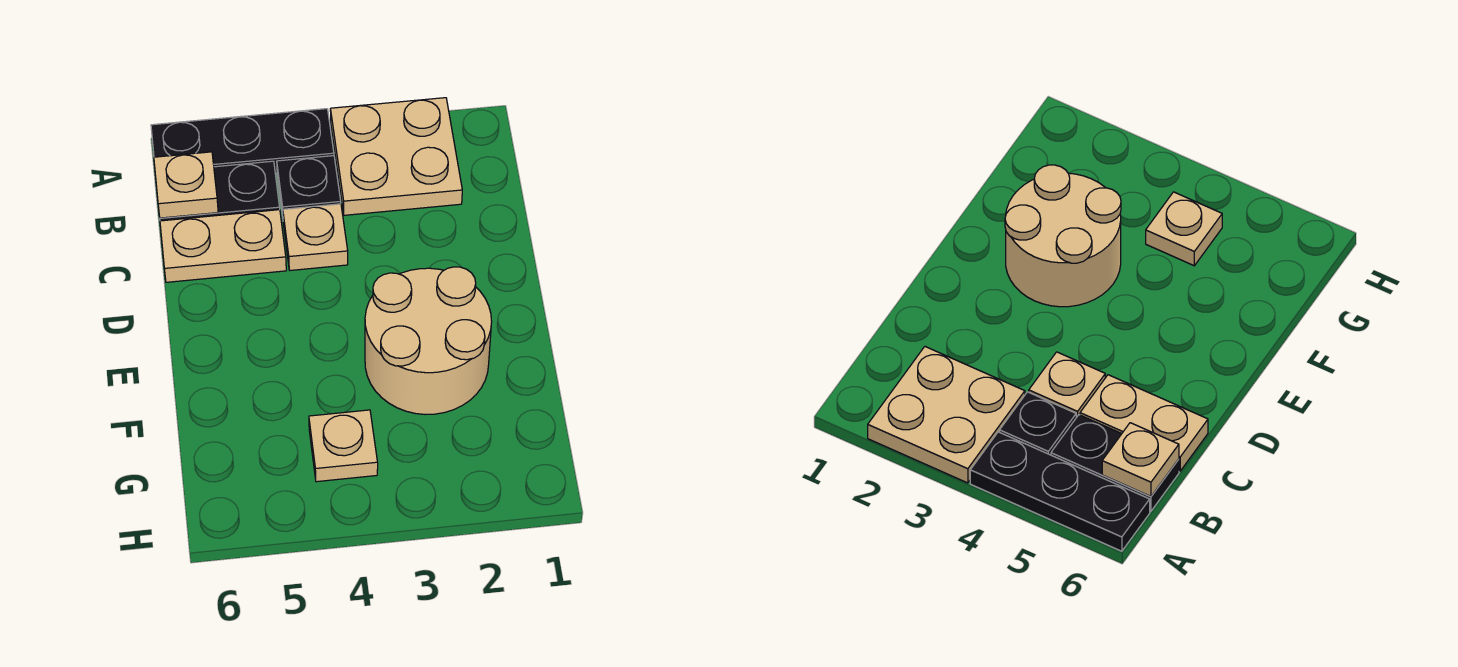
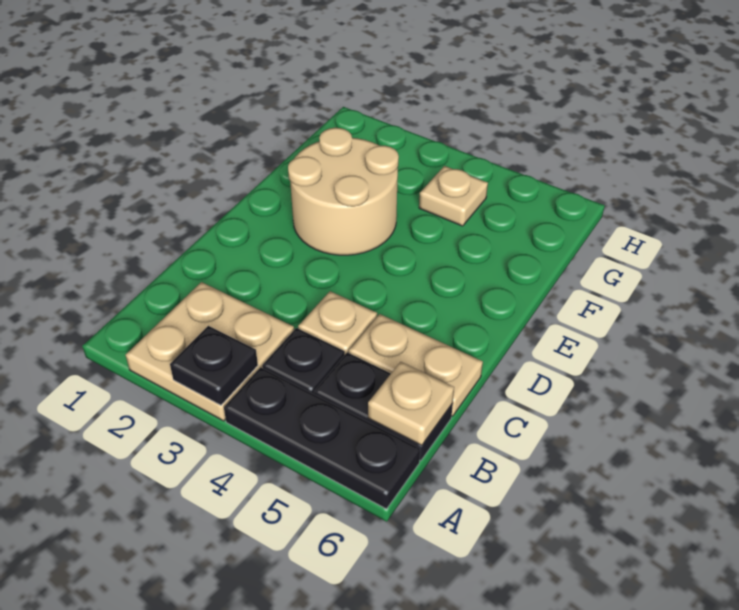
none -> black 1x1 plate [170,326,258,405]

